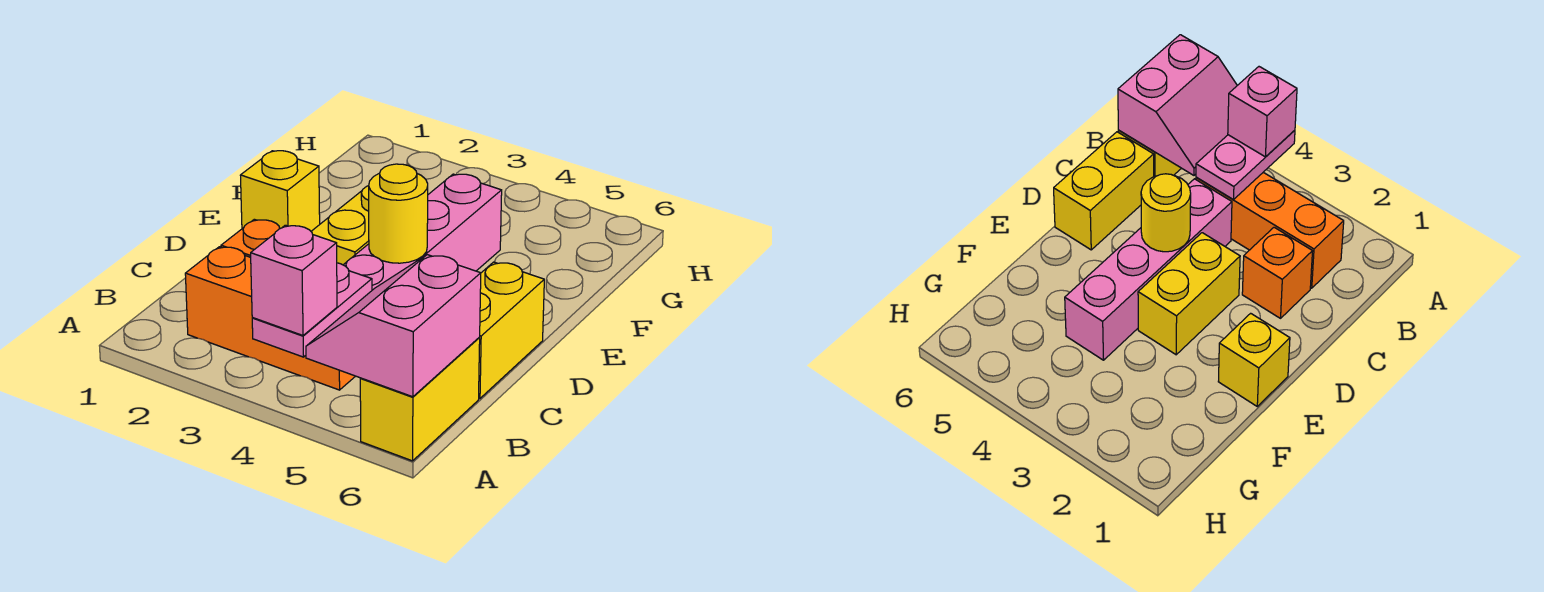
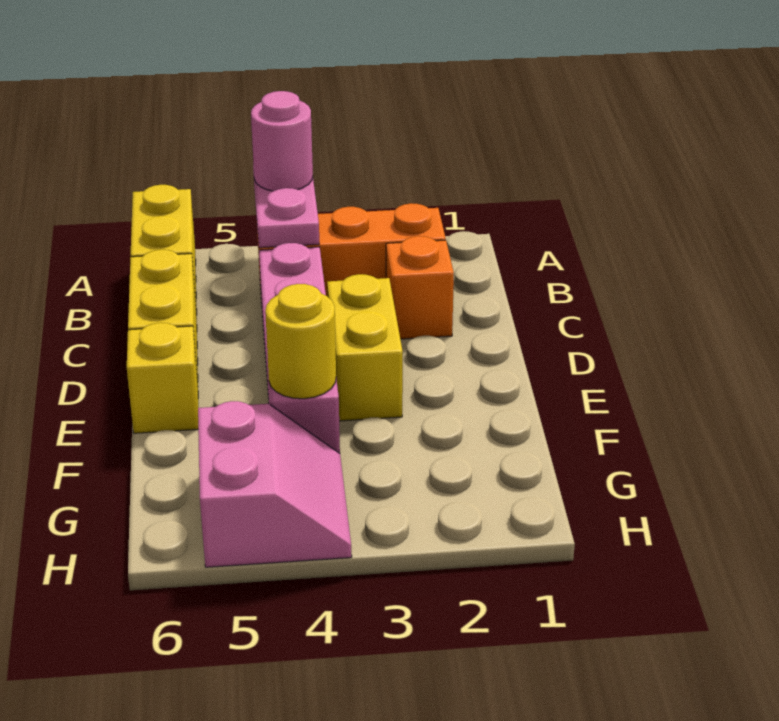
pink 1x1 brick [251,225,337,335] -> pink 1x1 round brick [251,91,313,191]
pink 2x2 slope [306,255,481,397] -> pink 2x2 slope moved to [198,401,352,567]
yellow 1x1 round brick [368,164,428,263] -> yellow 1x1 round brick moved to [265,284,336,399]
yellow 1x1 brick [240,151,320,231] -> yellow 1x1 brick moved to [127,323,198,433]

